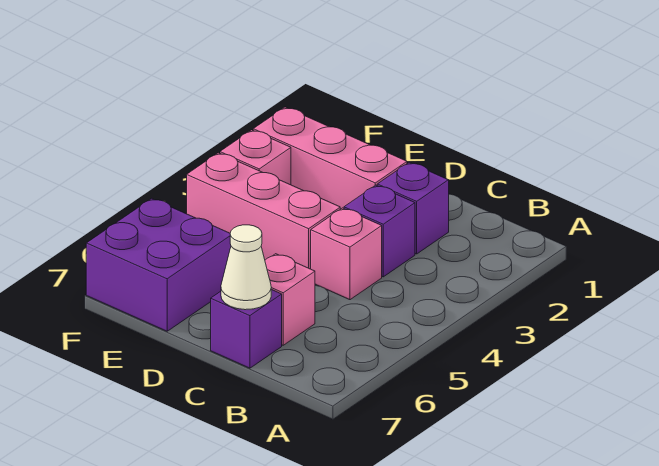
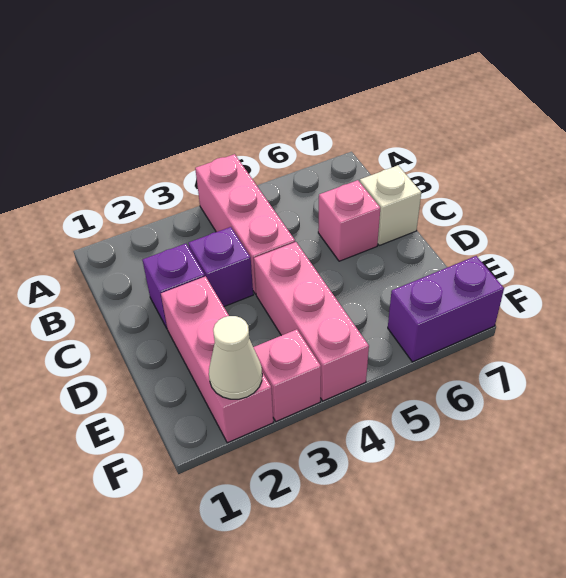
pink 1x1 brick [311,208,382,300] -> pink 1x3 brick [195,154,295,294]
purple 1x1 brick [211,289,282,368] -> white 1x1 brick [360,166,421,245]
white 1x1 cone [221,225,271,310] -> white 1x1 cone moved to [209,316,262,399]
purple 2x2 brick [86,198,231,331] -> purple 1x2 brick [388,256,504,362]

